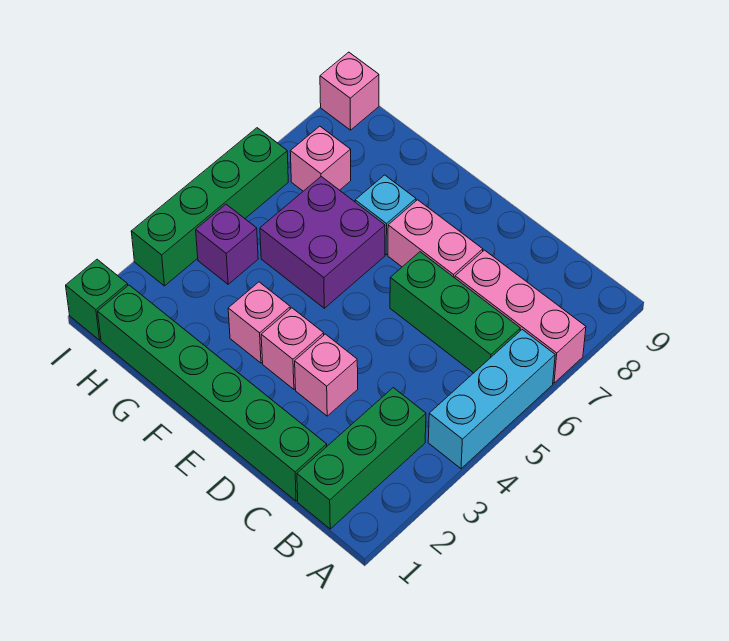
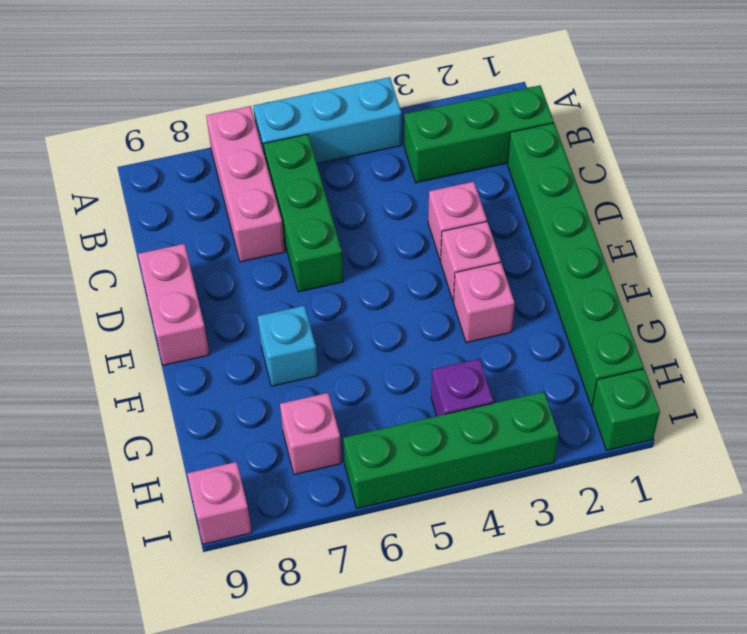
pink 1x2 brick [388,200,483,278] -> pink 1x2 brick moved to [138,244,209,365]
purple 2x2 brick [260,177,385,308] -> none

